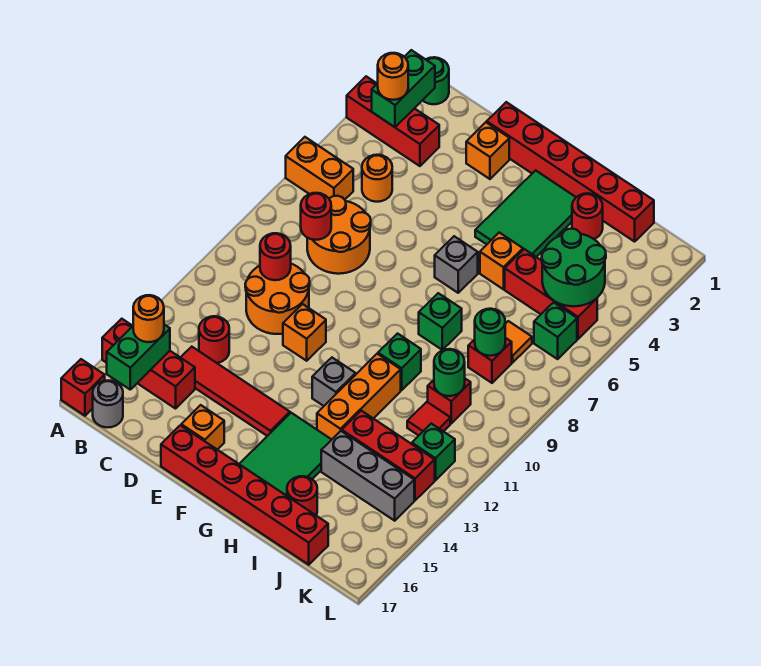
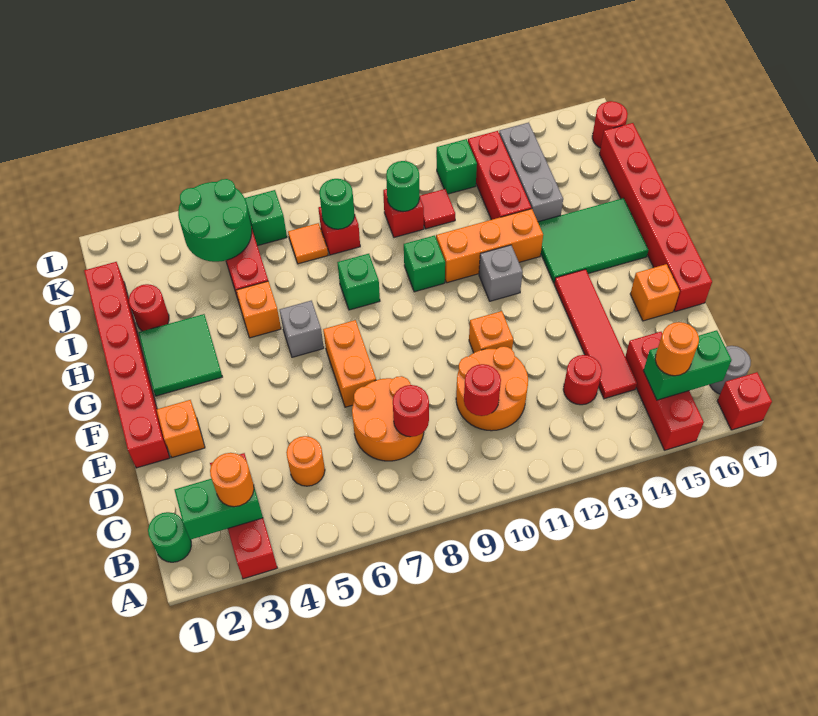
orange 1x2 brick [286,137,353,200] -> orange 1x2 brick moved to [323,320,376,407]
green 2x3 tile [475,170,576,257] -> green 2x2 tile [138,314,222,396]
red 1x1 round brick [287,476,317,515] -> red 1x1 round brick moved to [592,101,628,148]

